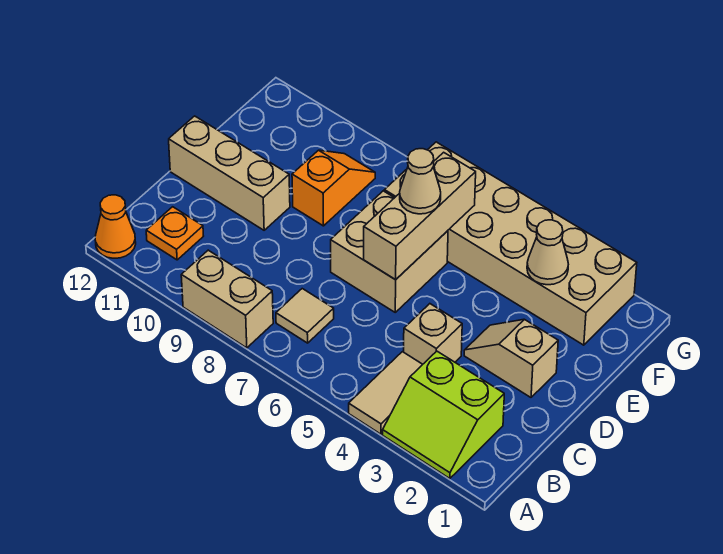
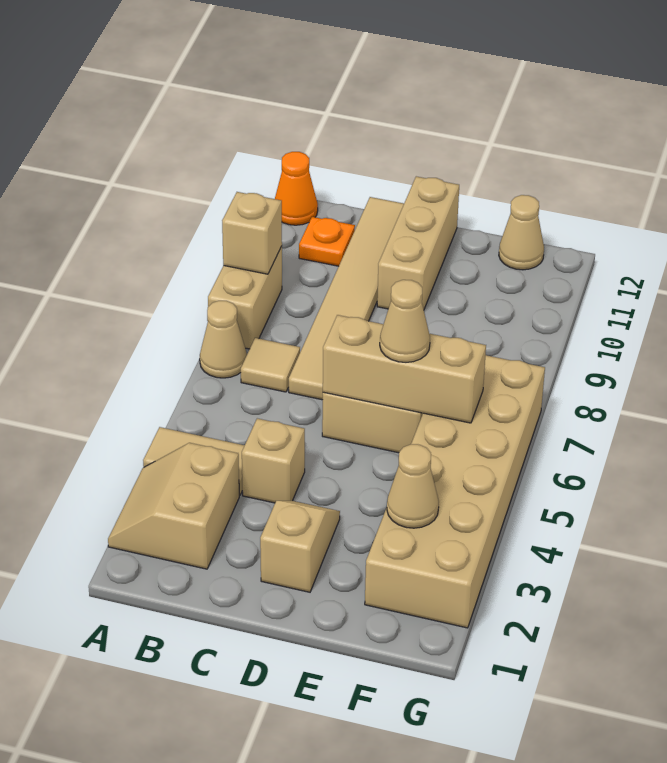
lime 2x2 slope [383,351,504,479] -> tan 2x2 slope [108,443,239,569]
none -> tan 1x1 cone [200,301,247,378]
none -> tan 1x1 brick [222,192,282,274]
none -> tan 1x6 tile [289,197,404,400]
orange 1x2 slope [292,150,375,226] -> none
none -> tan 1x1 cone [499,195,544,270]

